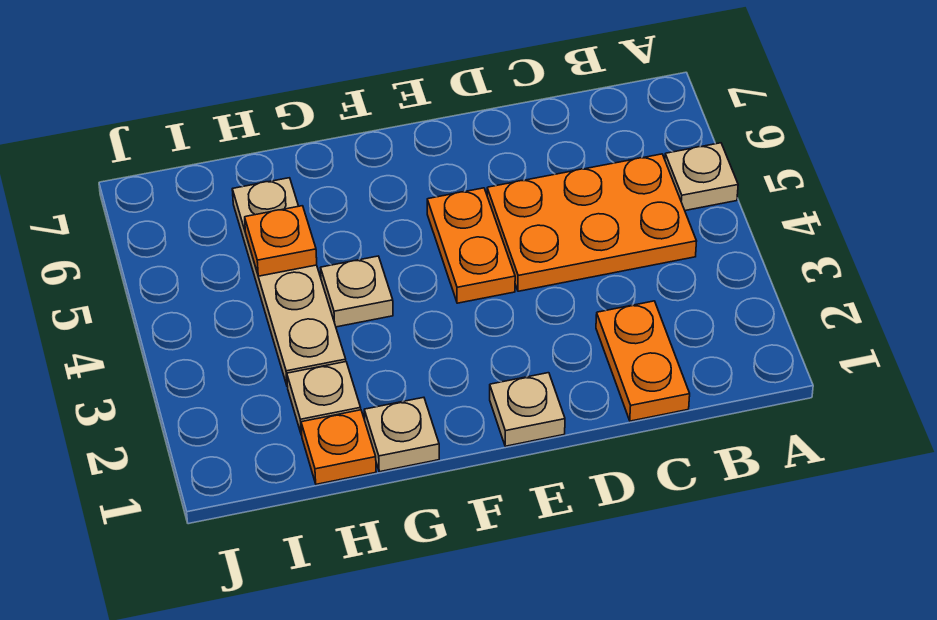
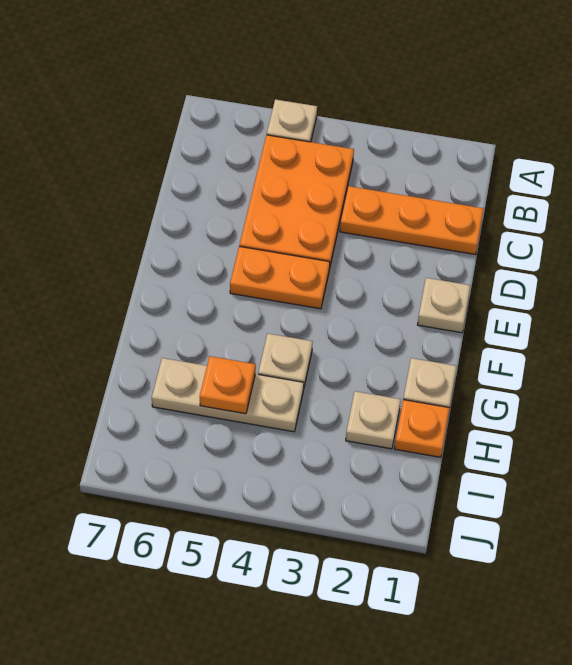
orange 1x2 plate [596,301,690,421] -> orange 1x3 plate [340,186,484,255]
tan 1x4 plate [232,178,346,387] -> tan 1x3 plate [152,358,304,432]

